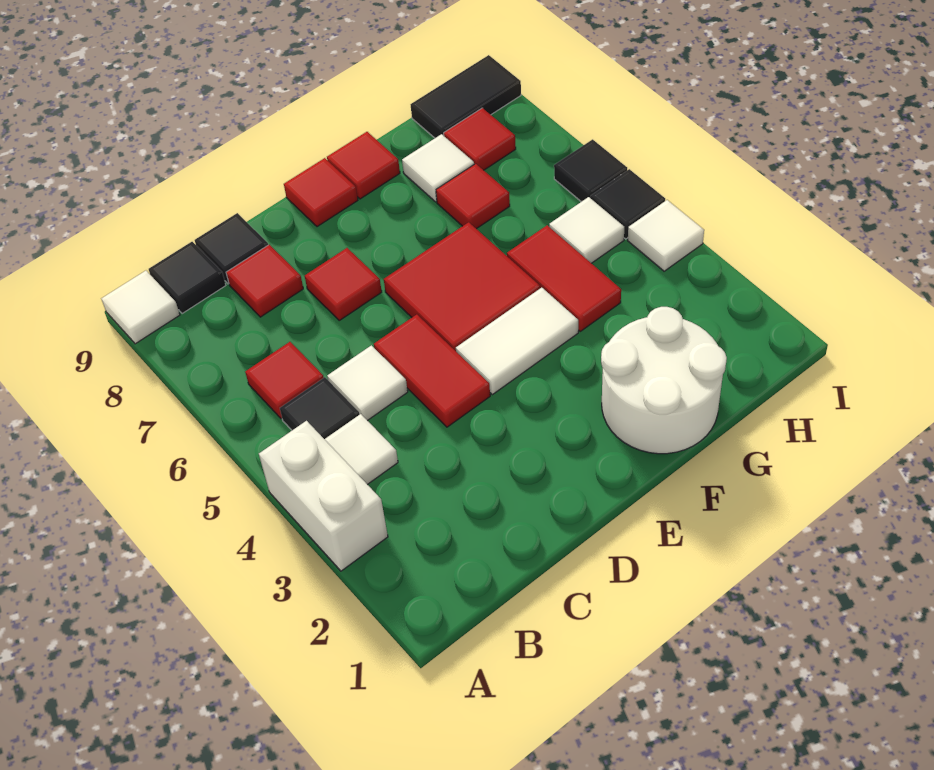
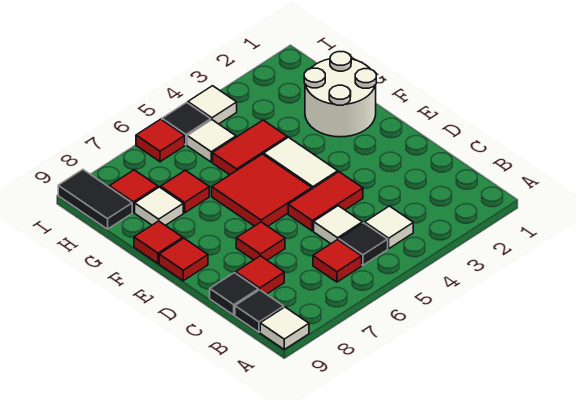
white 1x2 brick [259,421,388,571] -> none
black 1x1 tile [554,139,627,202] -> red 1x1 tile [136,119,185,162]

